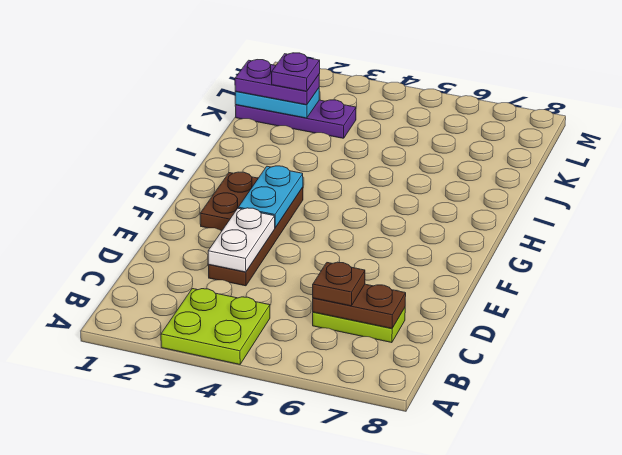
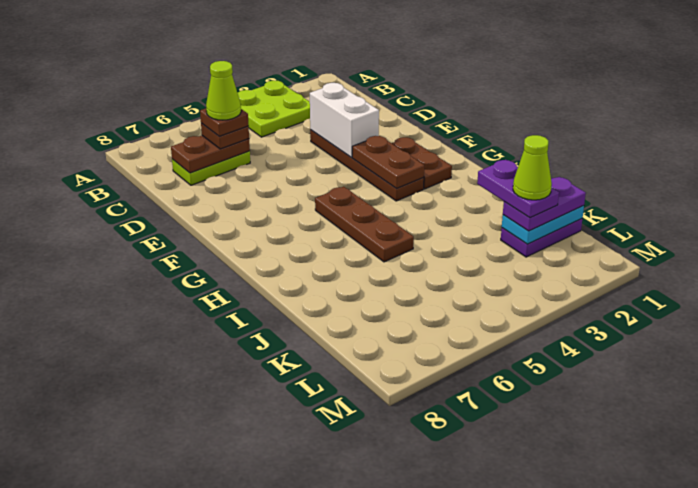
none -> brown 1x1 plate [200,108,249,136]
none -> lime 1x1 cone [206,61,241,120]
white 1x2 plate [208,208,275,272] -> white 1x2 brick [310,83,379,157]
cyan 1x2 plate [238,166,303,227] -> brown 1x2 plate [352,136,424,189]
none -> brown 1x3 plate [315,187,414,262]
purple 1x3 plate [235,100,356,138] -> purple 1x2 plate [501,219,582,257]
purple 1x1 plate [272,53,320,91] -> purple 1x2 plate [477,160,559,218]
none -> lime 1x1 cone [513,135,552,200]

